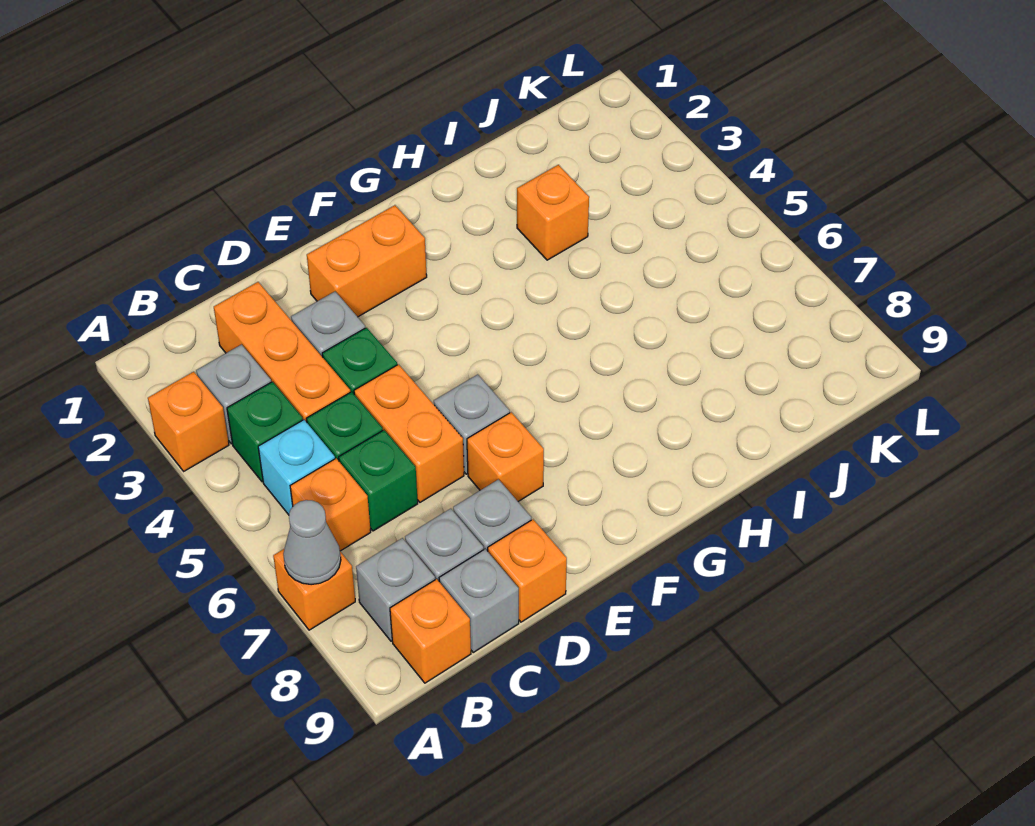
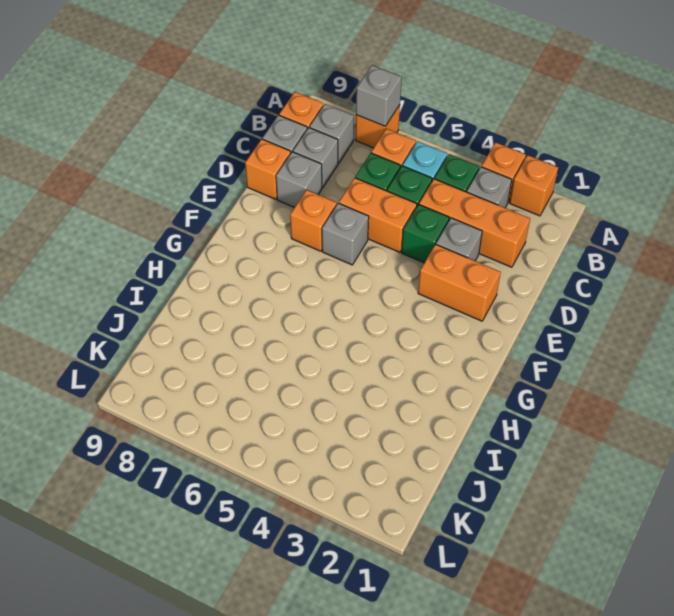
grey 1x1 cone [283,500,341,585] -> grey 1x1 brick [356,65,402,126]
orange 1x2 brick [307,205,427,317] -> orange 1x2 brick turned to [418,244,501,321]
orange 1x1 brick [517,165,589,260] -> orange 1x1 brick moved to [510,155,558,216]

